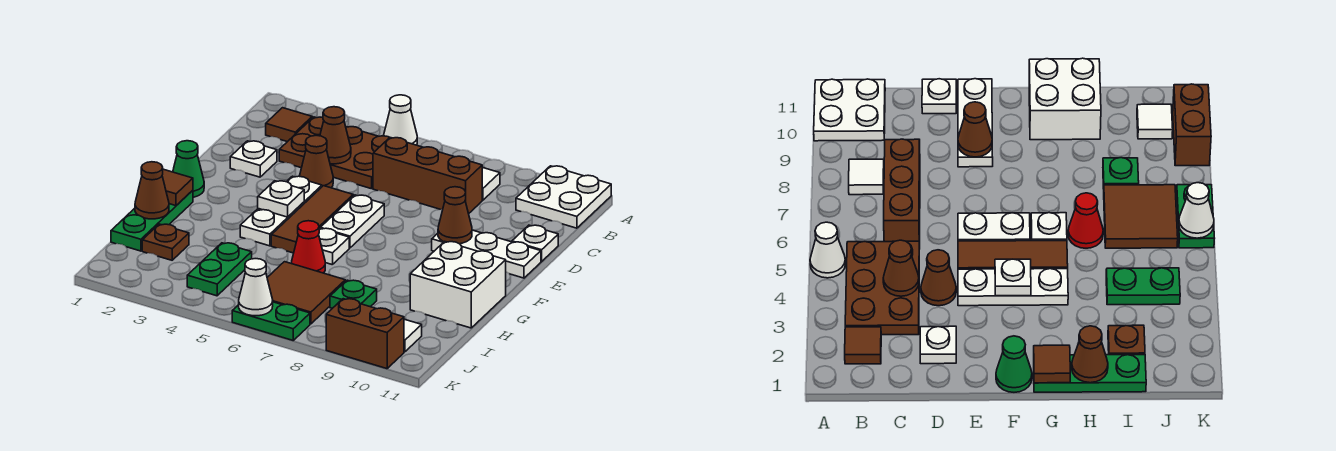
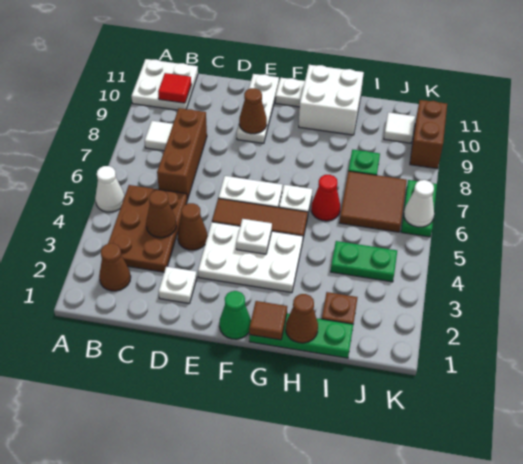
brown 1x1 tile [266,108,312,142] -> brown 1x1 cone [99,243,131,291]
none -> red 1x1 tile [158,73,191,103]
white 1x1 plate [512,225,558,261] -> white 1x1 plate moved to [275,78,305,107]
white 1x3 plate [240,176,322,246] -> white 2x3 plate [198,222,303,293]

